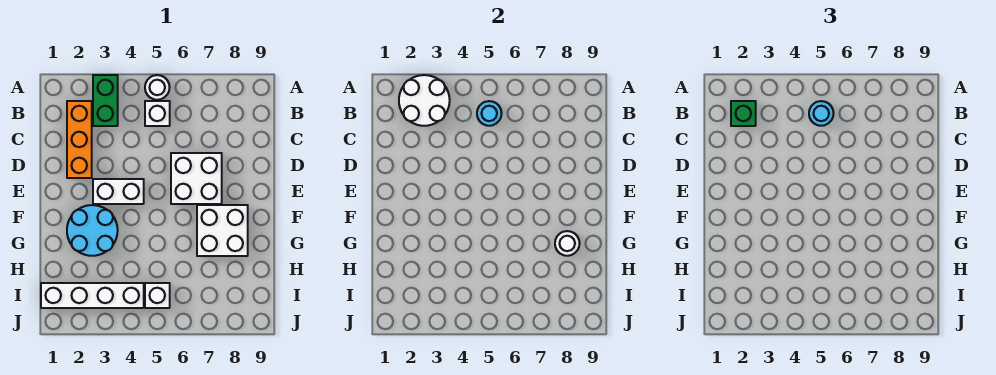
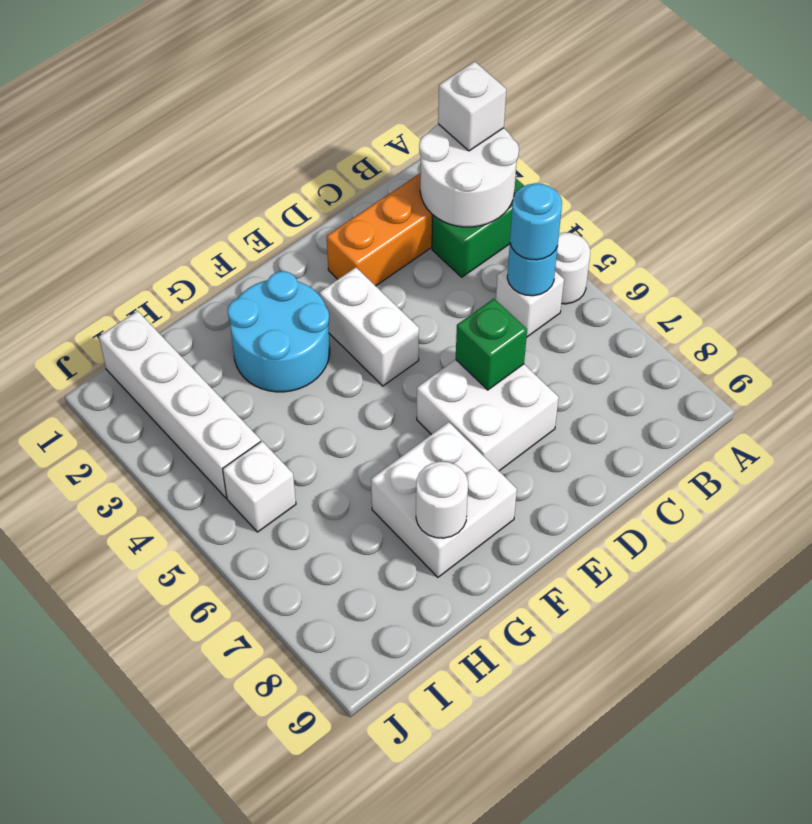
none -> white 1x1 brick [438,62,506,151]
green 1x1 brick [731,101,756,126] -> green 1x1 brick moved to [456,299,527,390]

